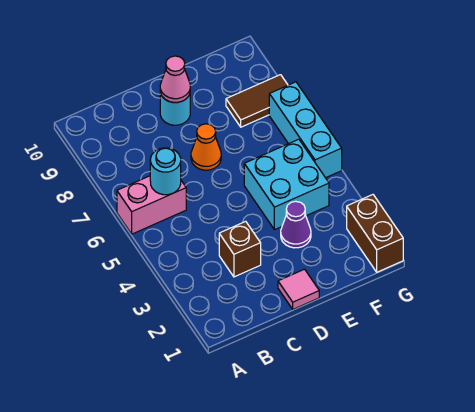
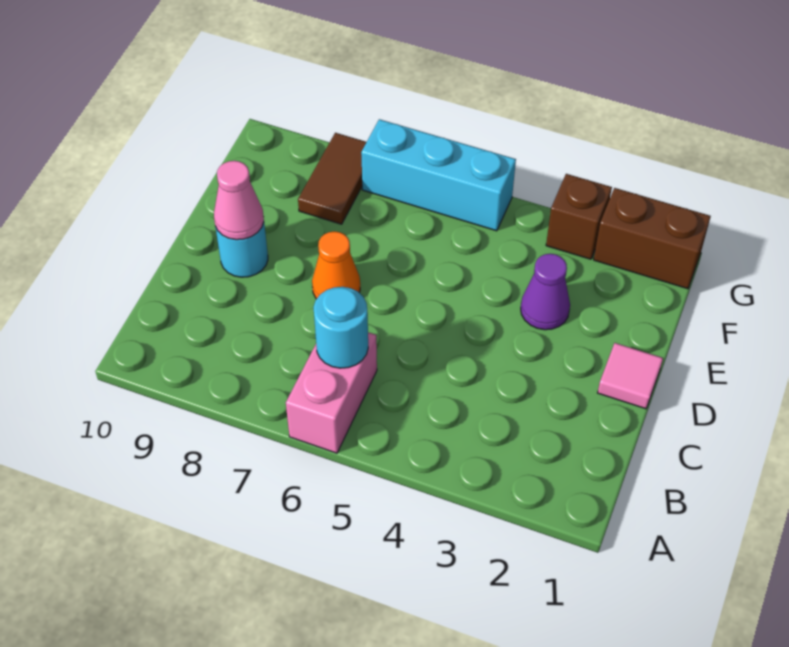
brown 1x1 brick [219,221,261,277] -> brown 1x1 brick moved to [546,174,612,259]
cyan 2x2 brick [244,139,329,230] -> none

